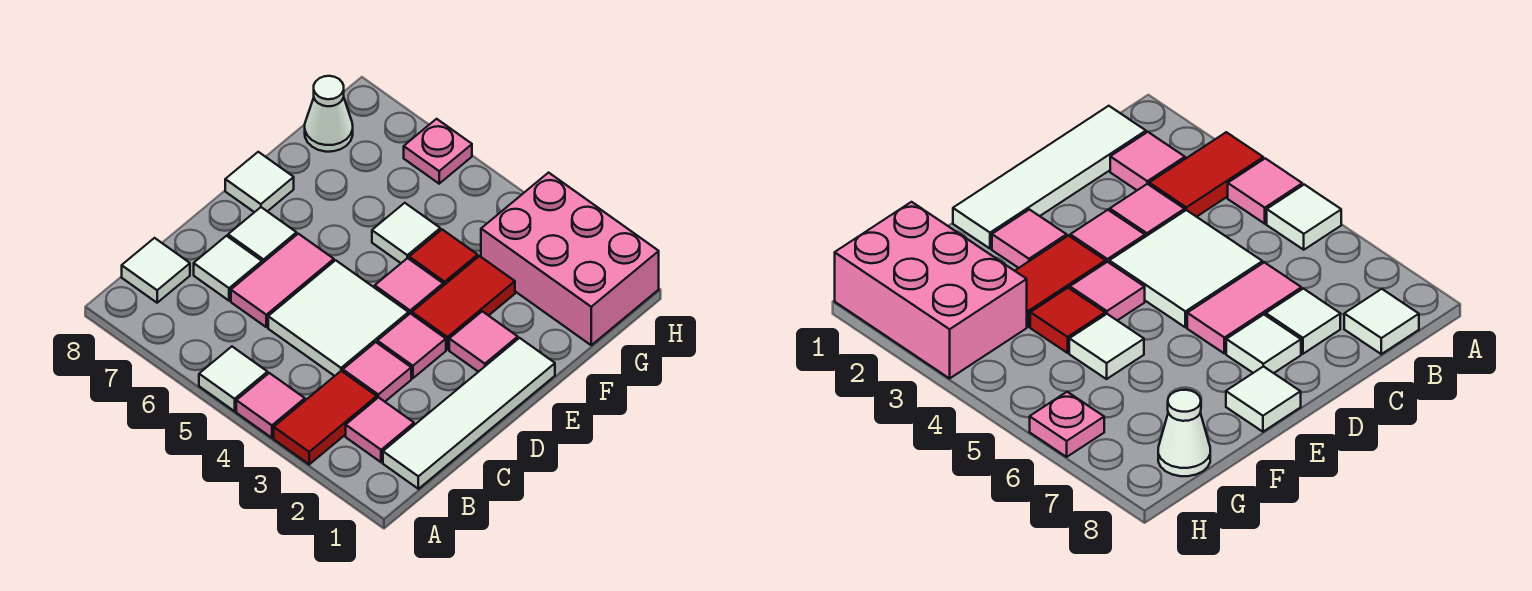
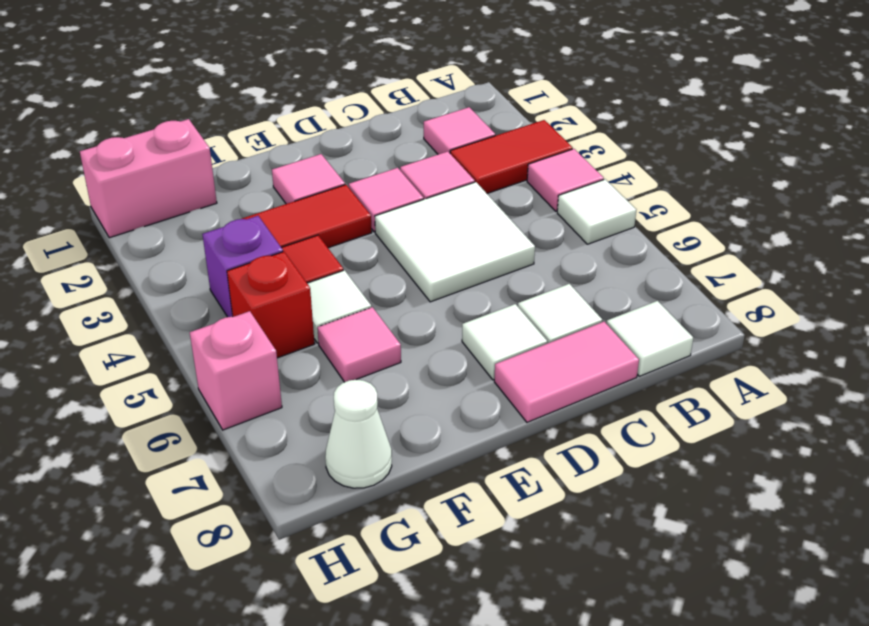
white 1x4 tile [383,338,555,489] -> none
pink 1x2 tile [231,234,334,327] -> pink 1x2 tile moved to [494,322,639,422]
pink 1x1 tile [375,258,443,314] -> pink 1x1 tile moved to [317,307,401,382]
white 1x1 tile [225,152,294,212] -> none
pink 2x3 brick [481,173,659,345] -> pink 1x2 brick [80,119,217,238]
none -> purple 1x1 brick [202,216,283,317]
none -> red 1x1 brick [227,252,315,358]
pink 1x1 plate [404,119,472,184] -> pink 1x1 brick [190,311,282,430]

